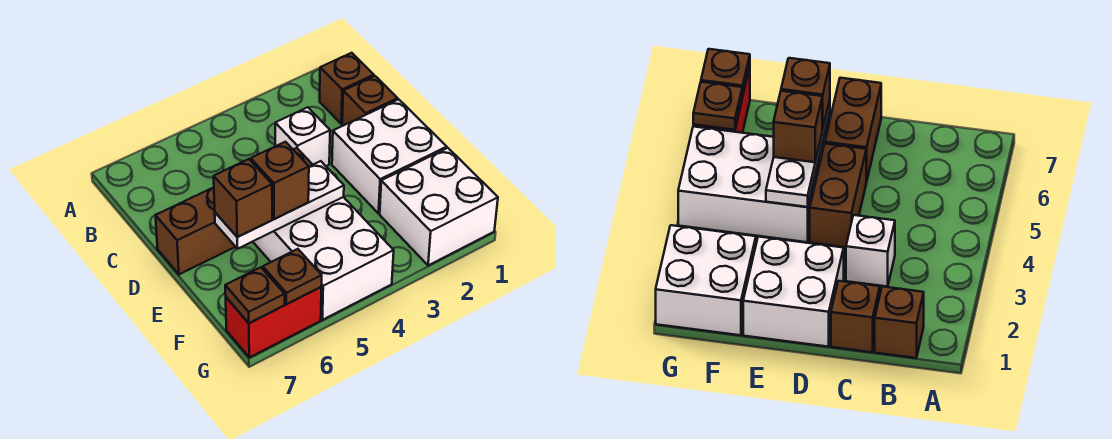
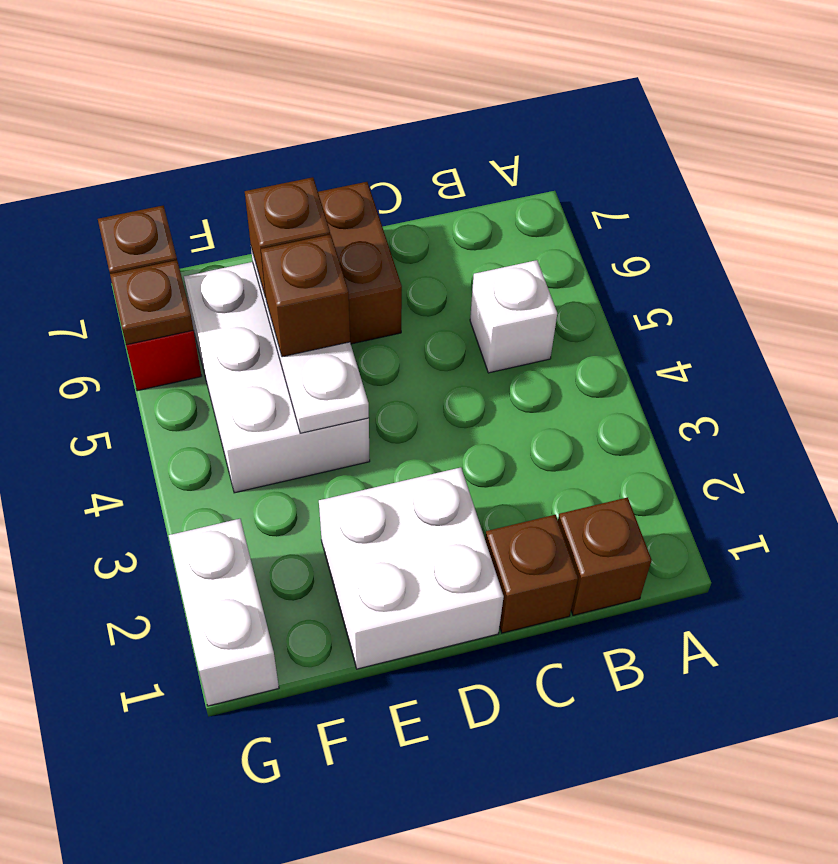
white 1x1 brick [275,107,330,166] -> white 1x1 brick moved to [470,260,557,373]
brown 1x2 brick [810,144,866,247] -> none
white 2x3 brick [253,197,394,320] -> white 2x3 brick turned to [184,262,370,493]
white 2x2 brick [380,148,498,265] -> white 1x2 brick [169,519,279,706]

